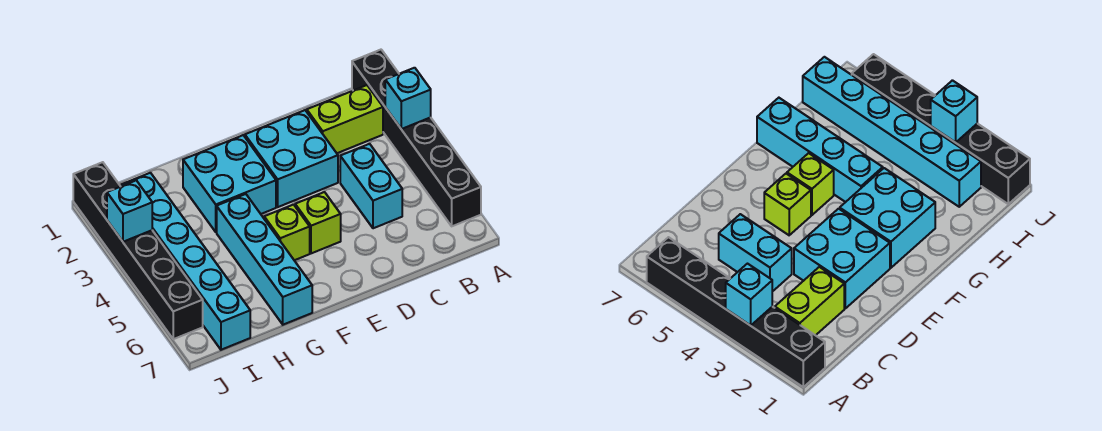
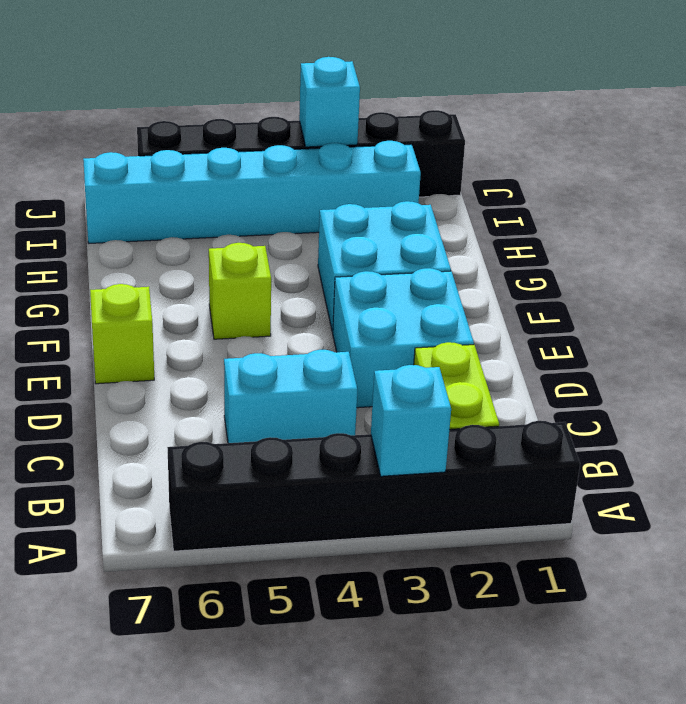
lime 1x1 brick [295,192,341,253] -> lime 1x1 brick moved to [90,284,154,384]
cyan 1x4 brick [217,194,312,325] -> none

